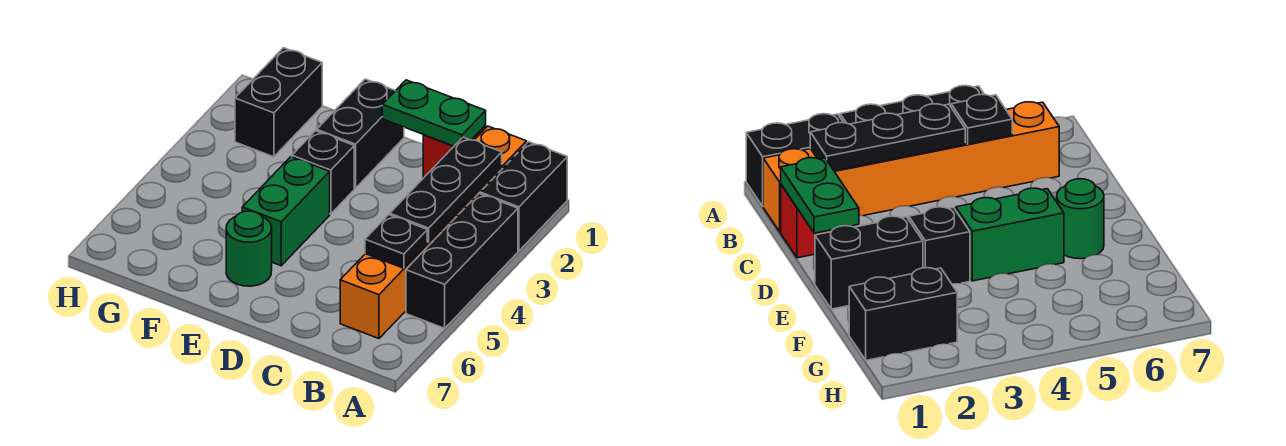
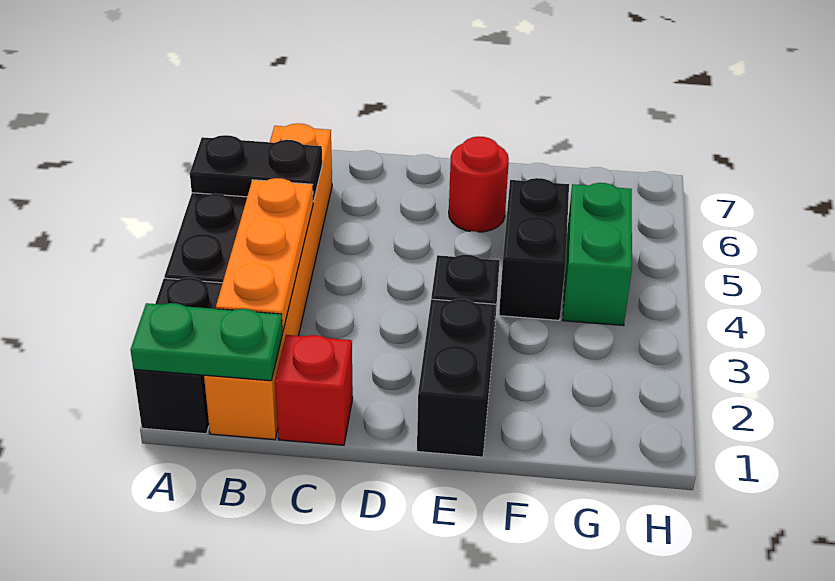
black 1x3 plate [390,137,502,242] -> orange 1x3 plate [216,178,313,332]
black 1x1 plate [365,215,427,268] -> black 1x2 plate [190,135,322,202]
green 1x2 plate [382,80,486,146] -> green 1x2 plate moved to [130,303,283,381]
green 1x2 brick [242,157,330,266] -> green 1x2 brick moved to [563,183,632,326]
green 1x1 round brick [226,211,272,286] -> red 1x1 round brick [449,136,509,232]
black 1x2 brick [235,48,322,157] -> black 1x2 brick moved to [499,178,569,320]

